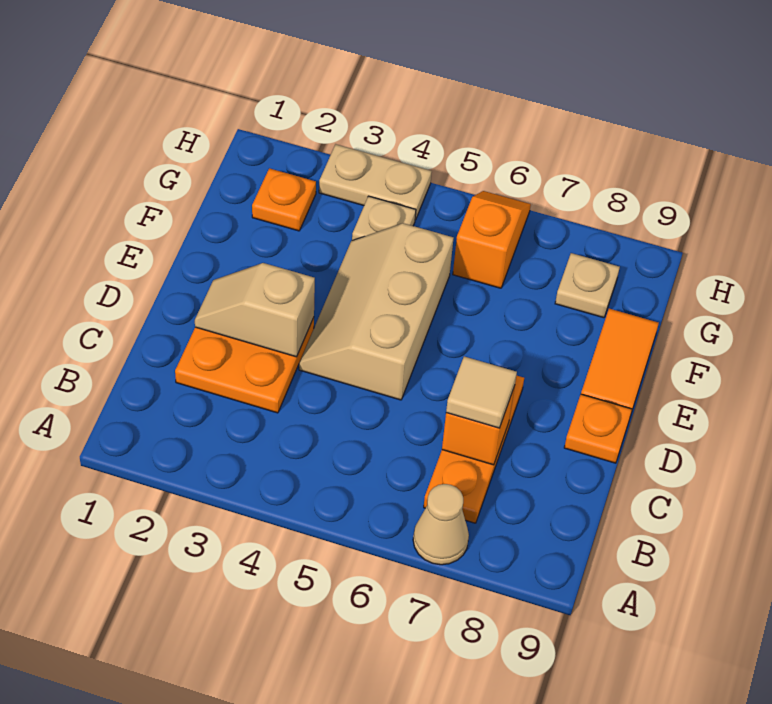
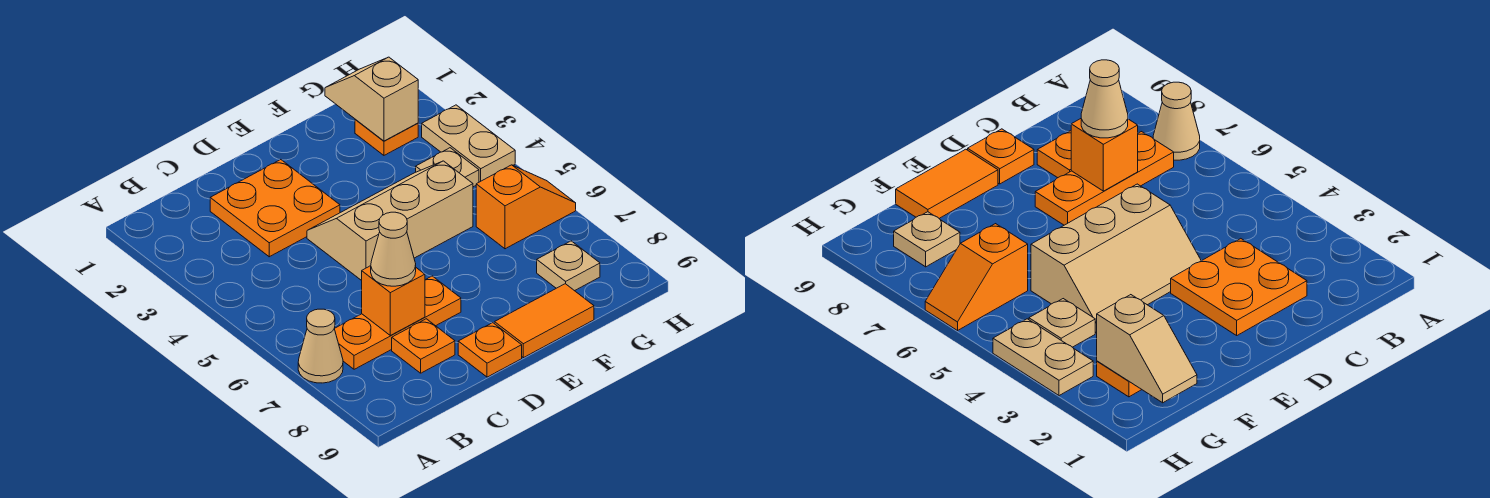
tan 1x1 tile [446,356,517,428] -> tan 1x1 cone [371,212,416,286]
none -> orange 1x1 plate [392,319,455,373]
tan 1x2 slope [195,263,315,357] -> tan 1x2 slope moved to [325,57,418,141]

